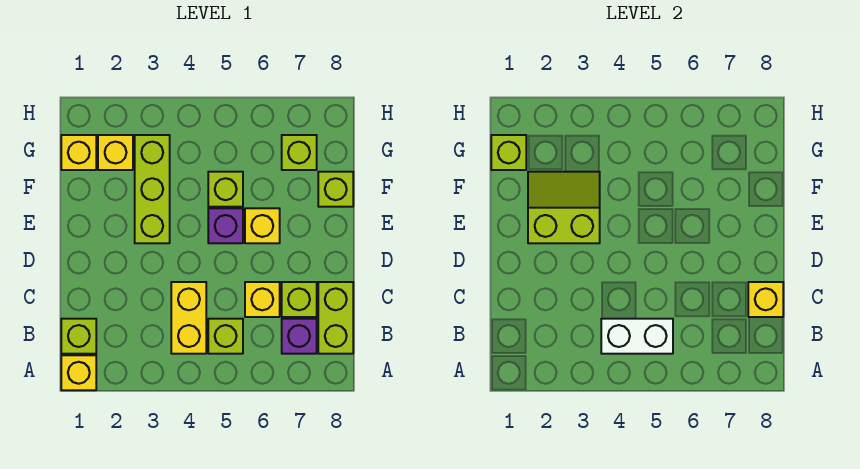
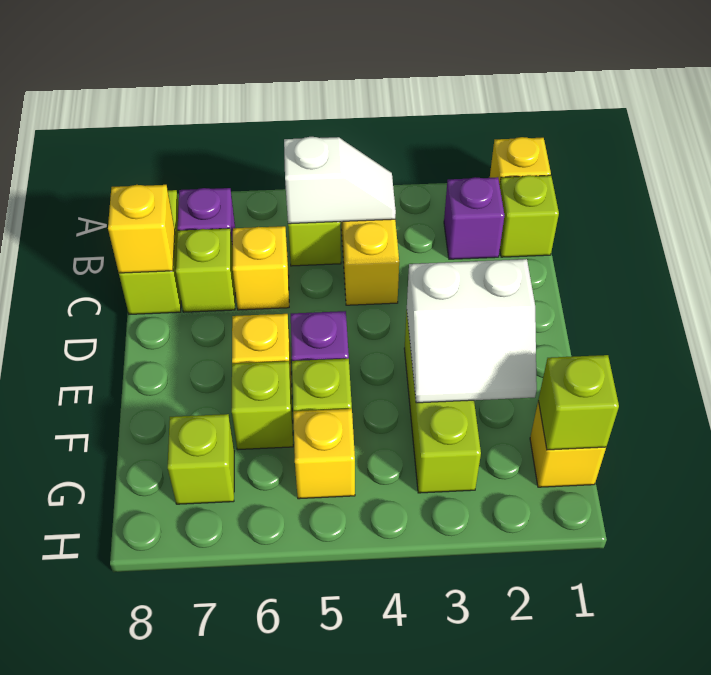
none -> purple 1x1 brick [444,177,504,259]
white 1x2 brick [601,319,673,354] -> white 1x2 slope [284,137,396,224]
lime 2x2 slope [528,172,600,243] -> white 2x2 slope [407,259,537,403]
lime 1x1 brick [318,172,353,207] -> lime 1x1 brick moved to [232,361,293,450]
yellow 1x1 brick [98,135,133,170] -> yellow 1x1 brick moved to [293,409,355,499]

